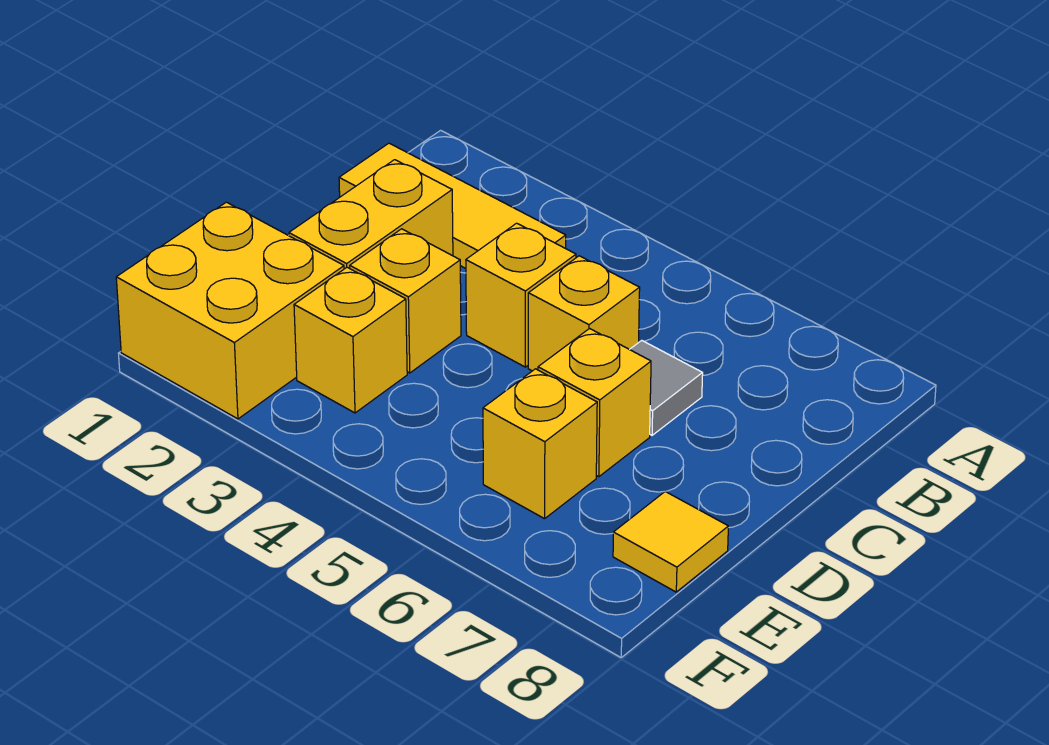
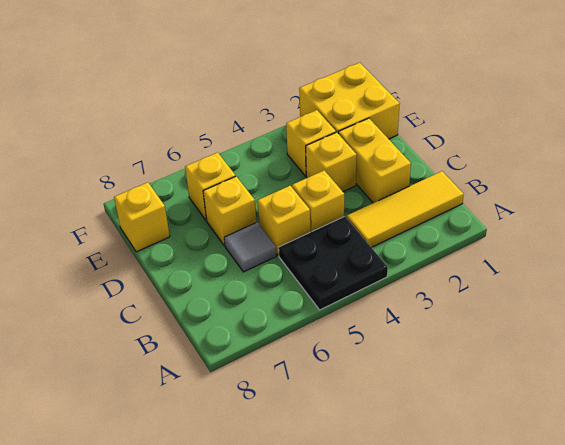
none -> black 2x2 plate [279,216,388,310]
yellow 1x1 tile [613,491,728,592] -> yellow 1x1 brick [114,182,170,252]

